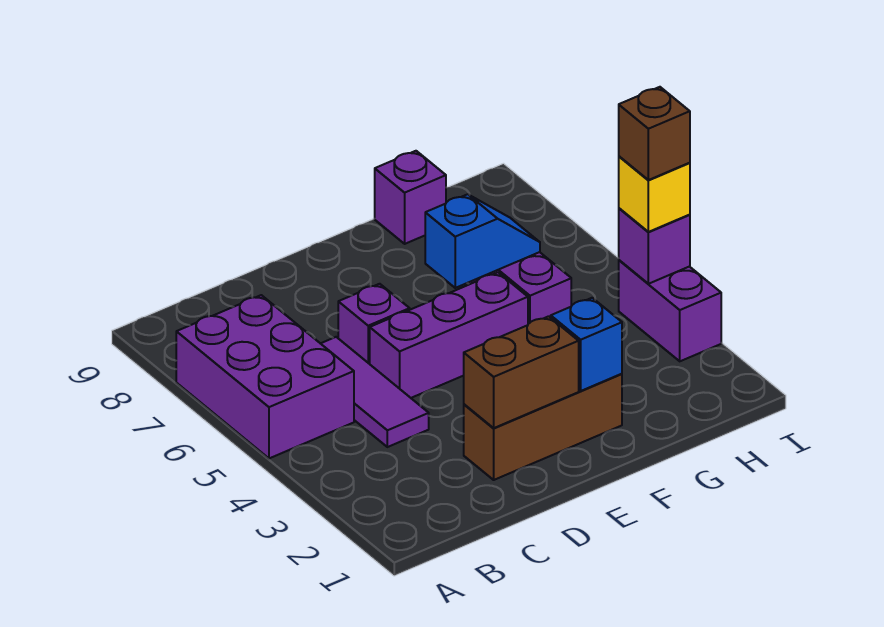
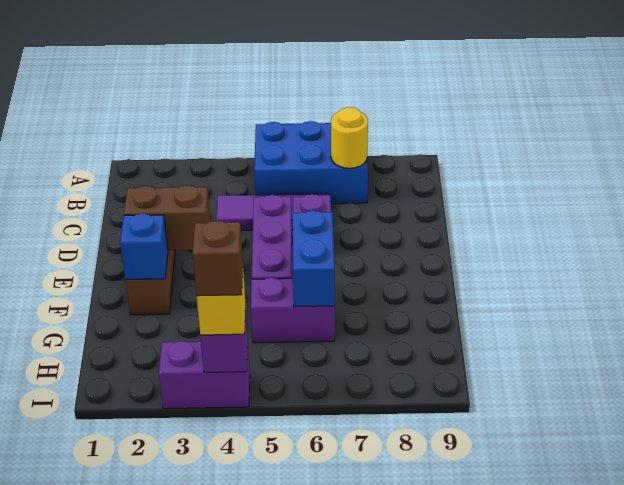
purple 2x3 brick [176,295,354,458] -> blue 2x3 brick [254,121,368,204]
none -> yellow 1x1 round brick [331,107,368,168]
brown 1x2 brick [464,316,579,428] -> brown 1x2 brick turned to [124,185,211,250]
blue 1x2 slope [425,194,540,288] -> blue 1x2 brick [292,211,335,307]
purple 1x1 brick [375,151,446,244] -> none

